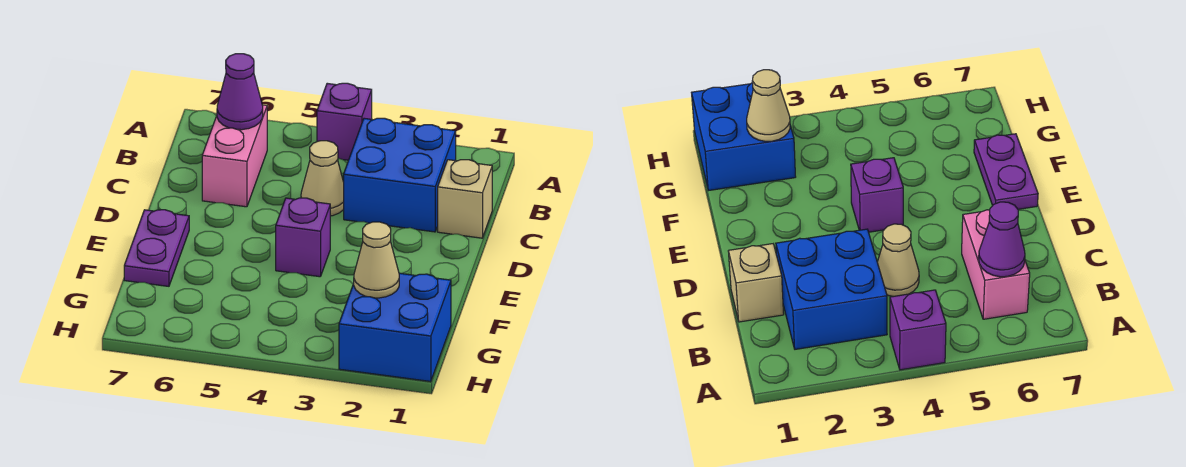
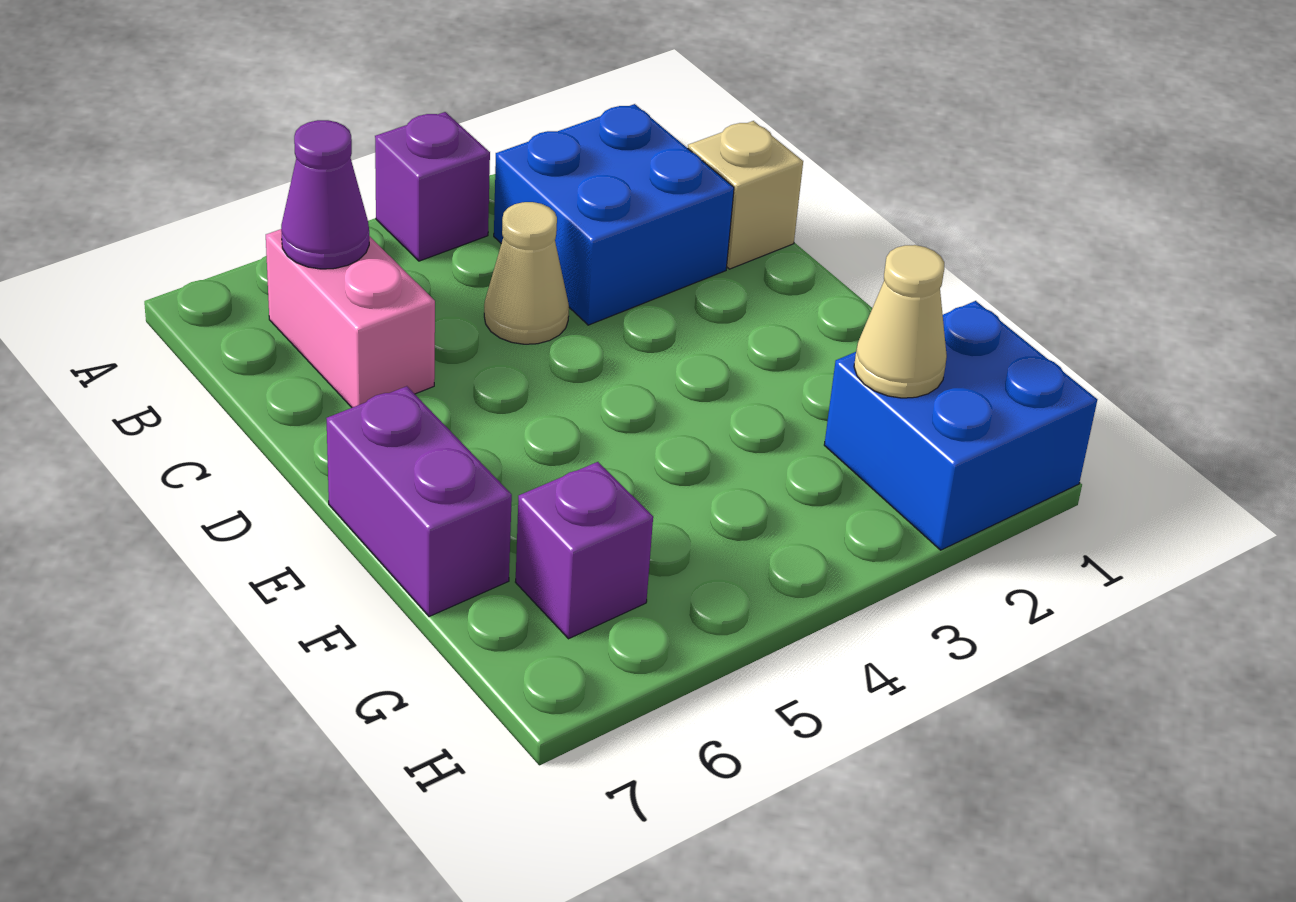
purple 1x1 brick [276,198,330,277] -> purple 1x1 brick moved to [516,462,653,639]
purple 1x2 plate [124,210,189,286] -> purple 1x2 brick [326,386,512,617]

